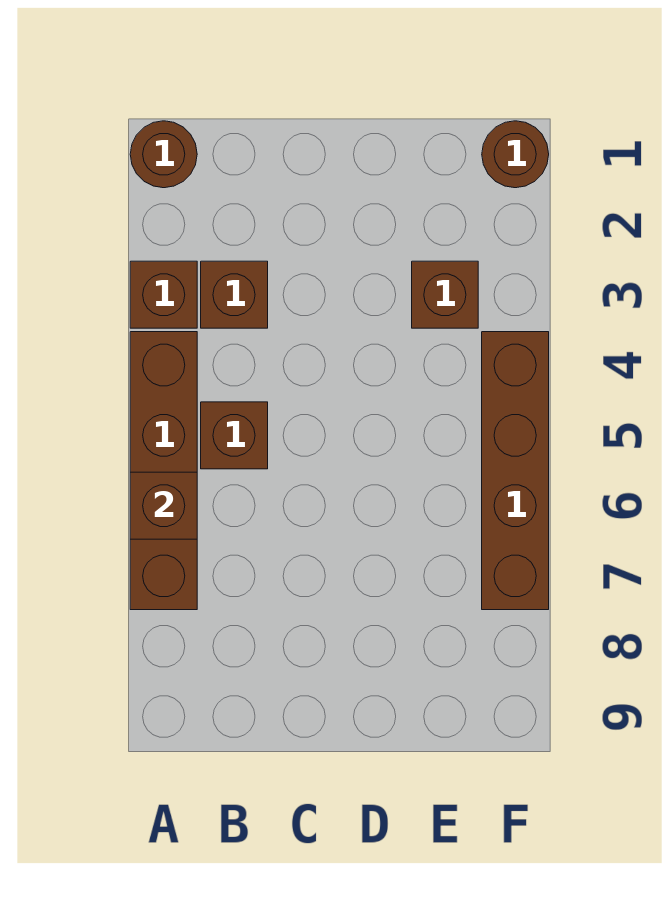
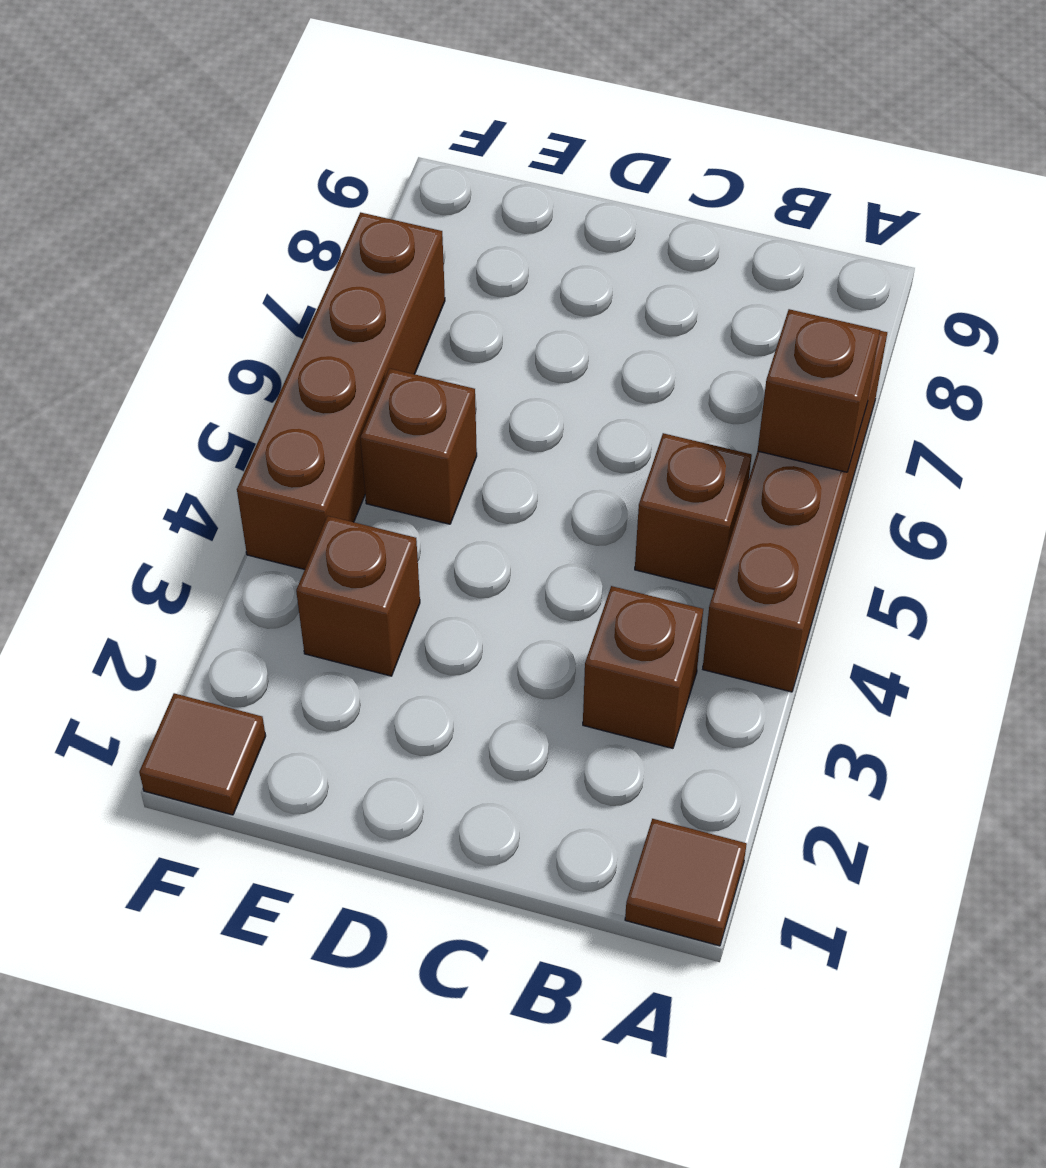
brown 1x1 round brick [130,121,197,188] -> brown 1x1 tile [625,819,747,946]
brown 1x1 brick [130,261,197,328] -> brown 1x1 brick moved to [360,369,477,524]
brown 1x1 round brick [482,121,549,188] -> brown 1x1 tile [139,693,266,815]

